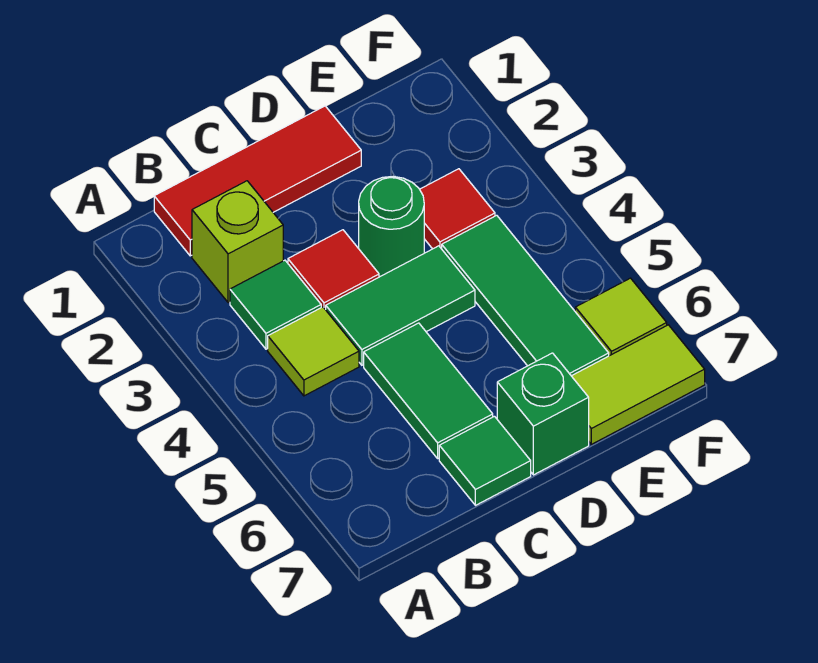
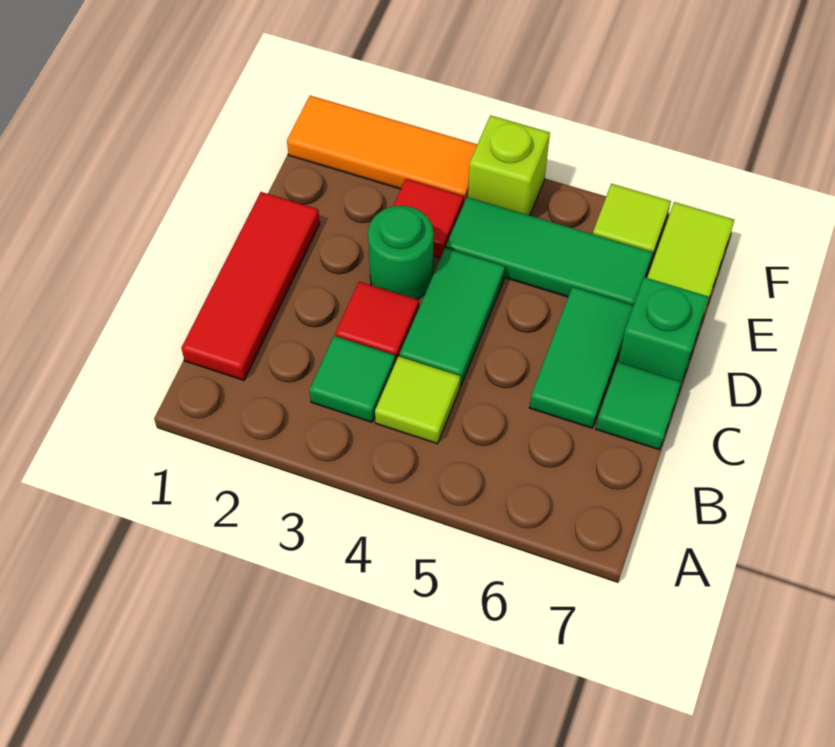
lime 1x1 brick [192,181,283,303] -> lime 1x1 brick moved to [468,115,550,215]
green 1x2 tile [364,323,493,458] -> green 1x2 tile turned to [529,287,634,428]
none -> orange 1x3 tile [287,96,477,203]

